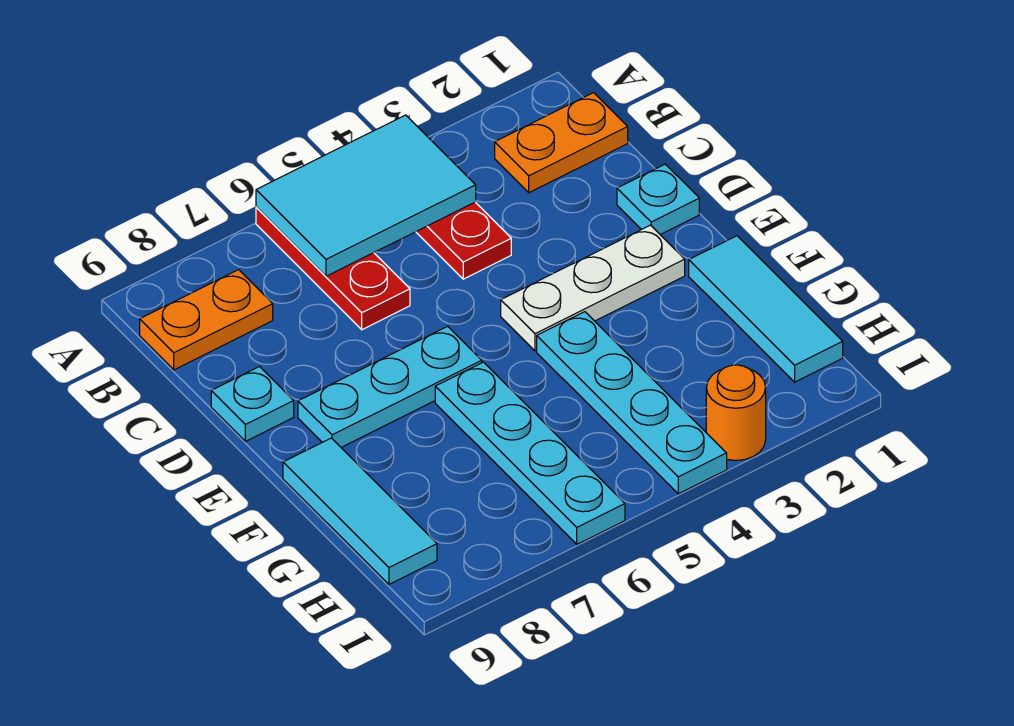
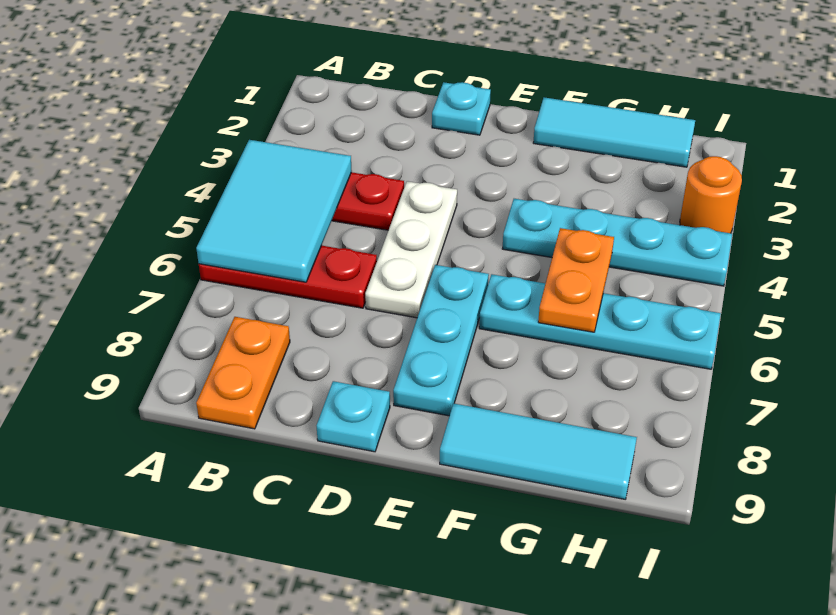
orange 1x2 plate [495,93,628,193] -> orange 1x2 plate moved to [538,228,614,332]
white 1x3 plate [501,225,685,351] -> white 1x3 plate moved to [365,181,457,318]

